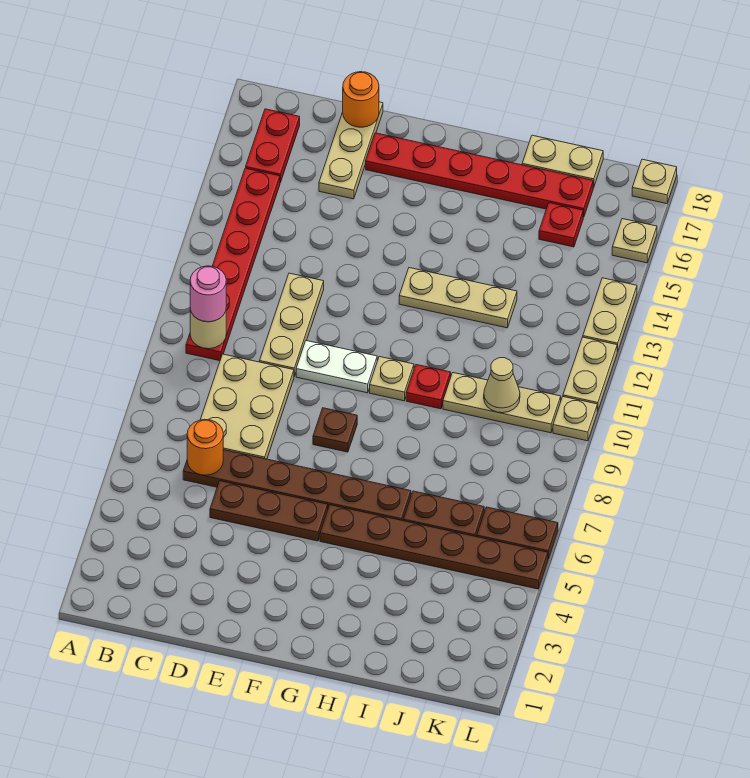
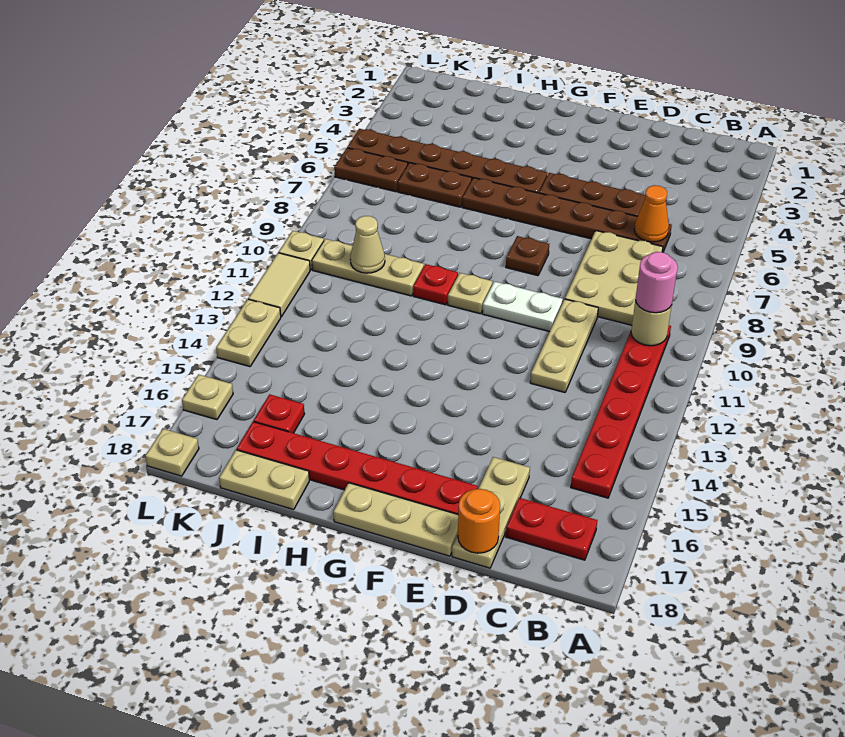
red 1x2 plate [246,109,300,183] -> red 1x2 plate turned to [506,498,597,560]
orange 1x1 round brick [187,419,223,475] -> orange 1x1 cone [634,185,669,242]
tan 1x3 plate [399,268,517,328] -> tan 1x3 plate moved to [333,483,458,556]
tan 1x2 plate [563,337,617,411] -> tan 1x2 tile [248,253,310,317]

